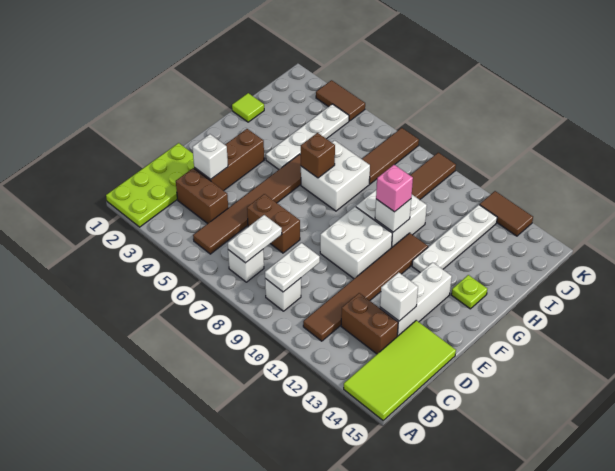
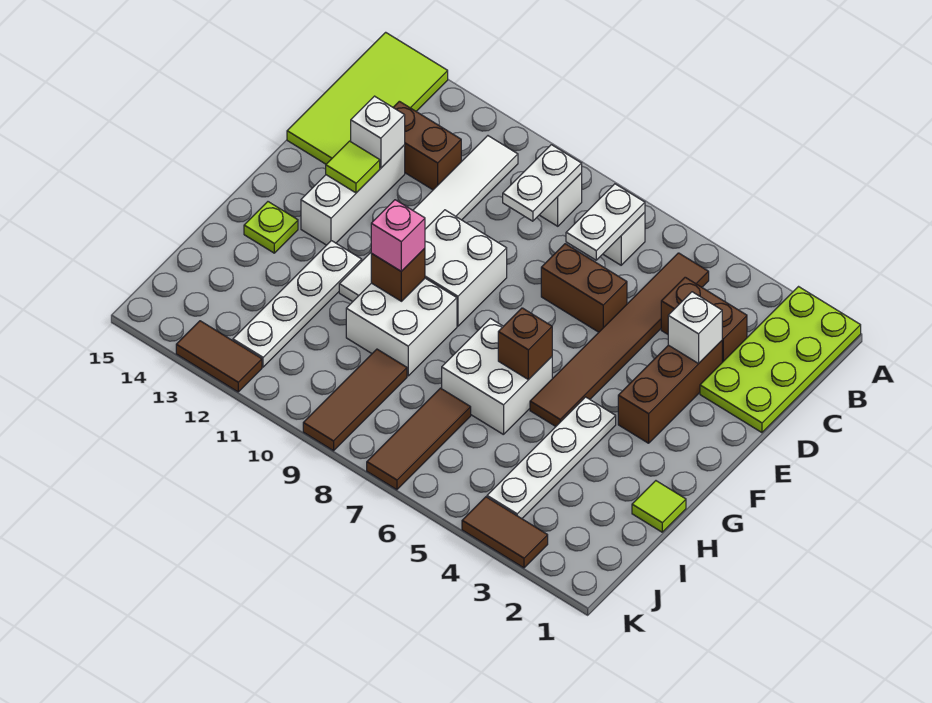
brown 1x6 tile [303,233,428,341] -> white 1x6 tile [339,136,518,301]
none -> lime 1x1 tile [326,141,380,193]
white 1x1 brick [375,199,411,232] -> brown 1x1 brick [371,248,425,301]

